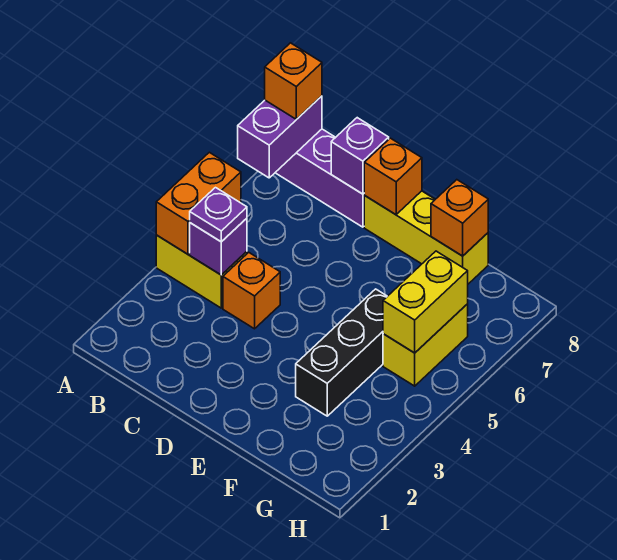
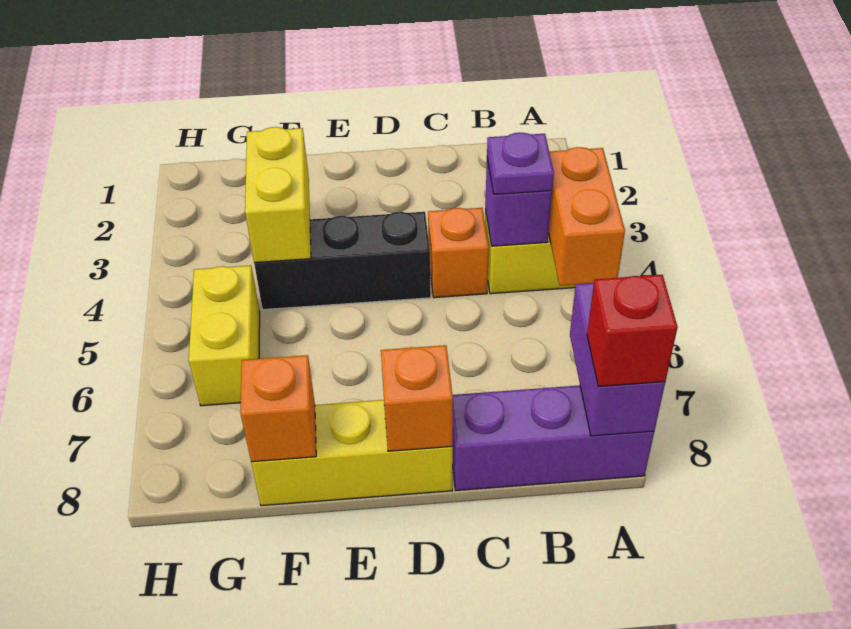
orange 1x1 brick [265,43,322,119] -> red 1x1 brick [587,275,678,387]
purple 1x1 brick [331,118,389,194] -> none
black 1x3 brick [296,289,387,416] -> black 1x3 brick turned to [254,212,431,310]
yellow 1x2 brick [383,251,468,353] -> yellow 1x2 brick moved to [245,127,311,263]

